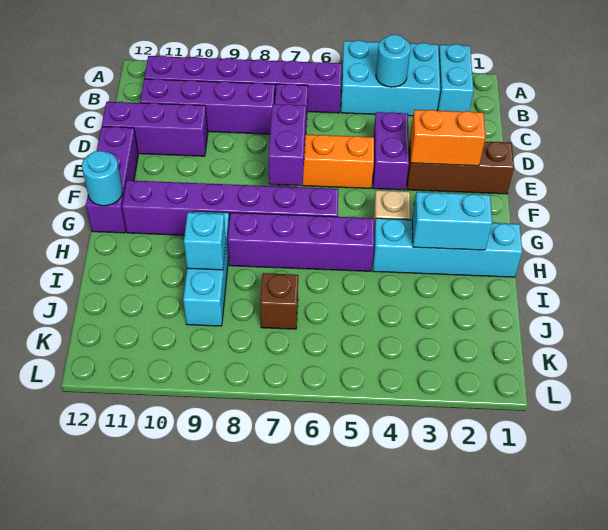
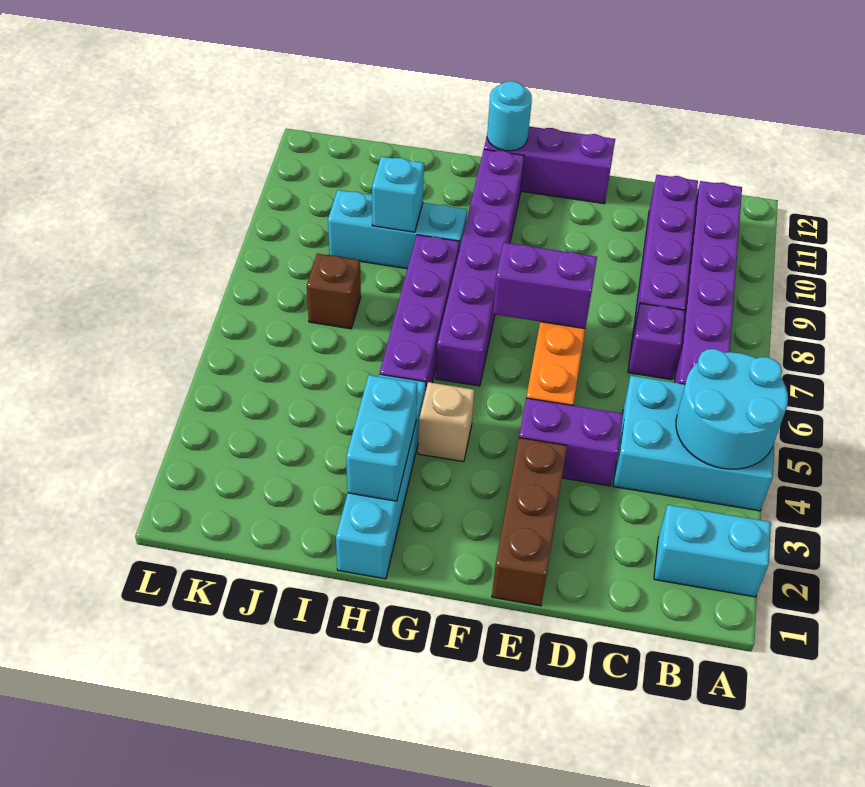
cyan 2x3 brick [341,40,440,116] -> cyan 2x3 brick turned to [613,376,775,511]
cyan 1x1 round brick [376,35,411,87] -> cyan 2x2 round brick [676,349,788,469]
purple 1x3 brick [102,102,208,156] -> none
orange 1x2 brick [410,110,485,166] -> none

